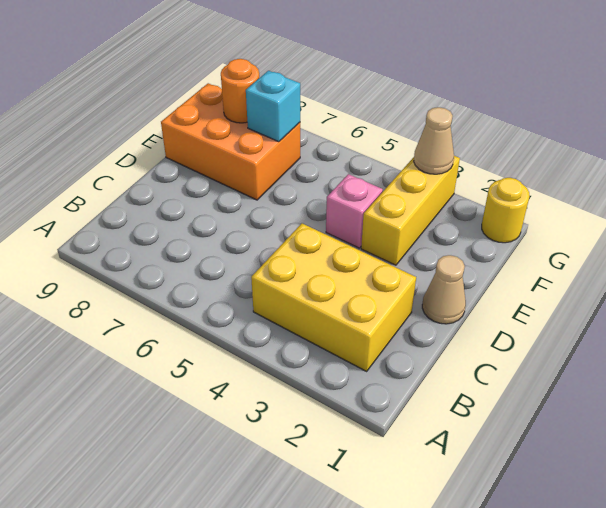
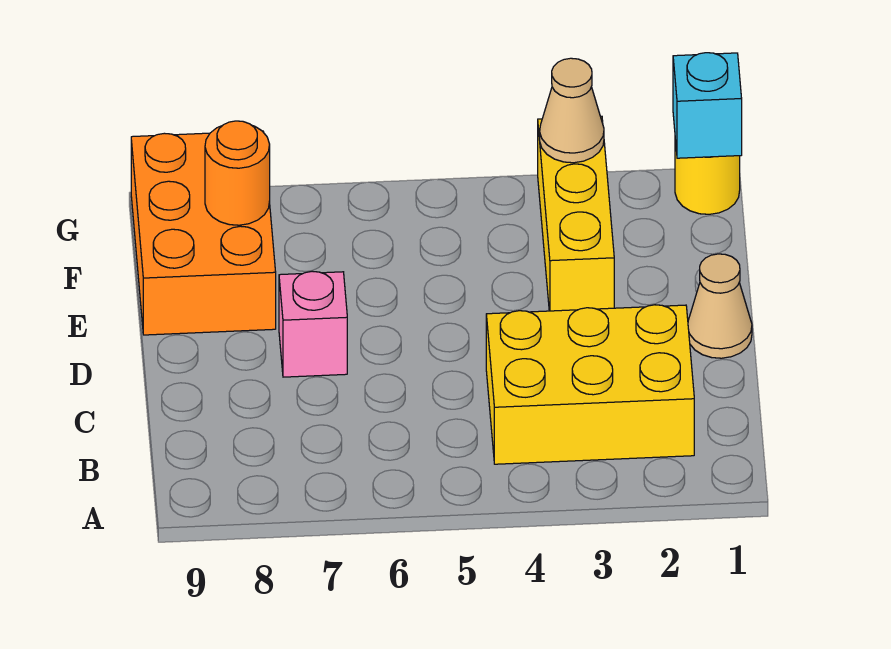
pink 1x1 brick [326,174,383,248] -> pink 1x1 brick moved to [279,271,347,377]
orange 2x3 brick [161,83,300,200] -> orange 2x3 brick turned to [131,133,276,335]
cyan 1x1 brick [246,71,300,142] -> cyan 1x1 brick moved to [673,53,742,158]

